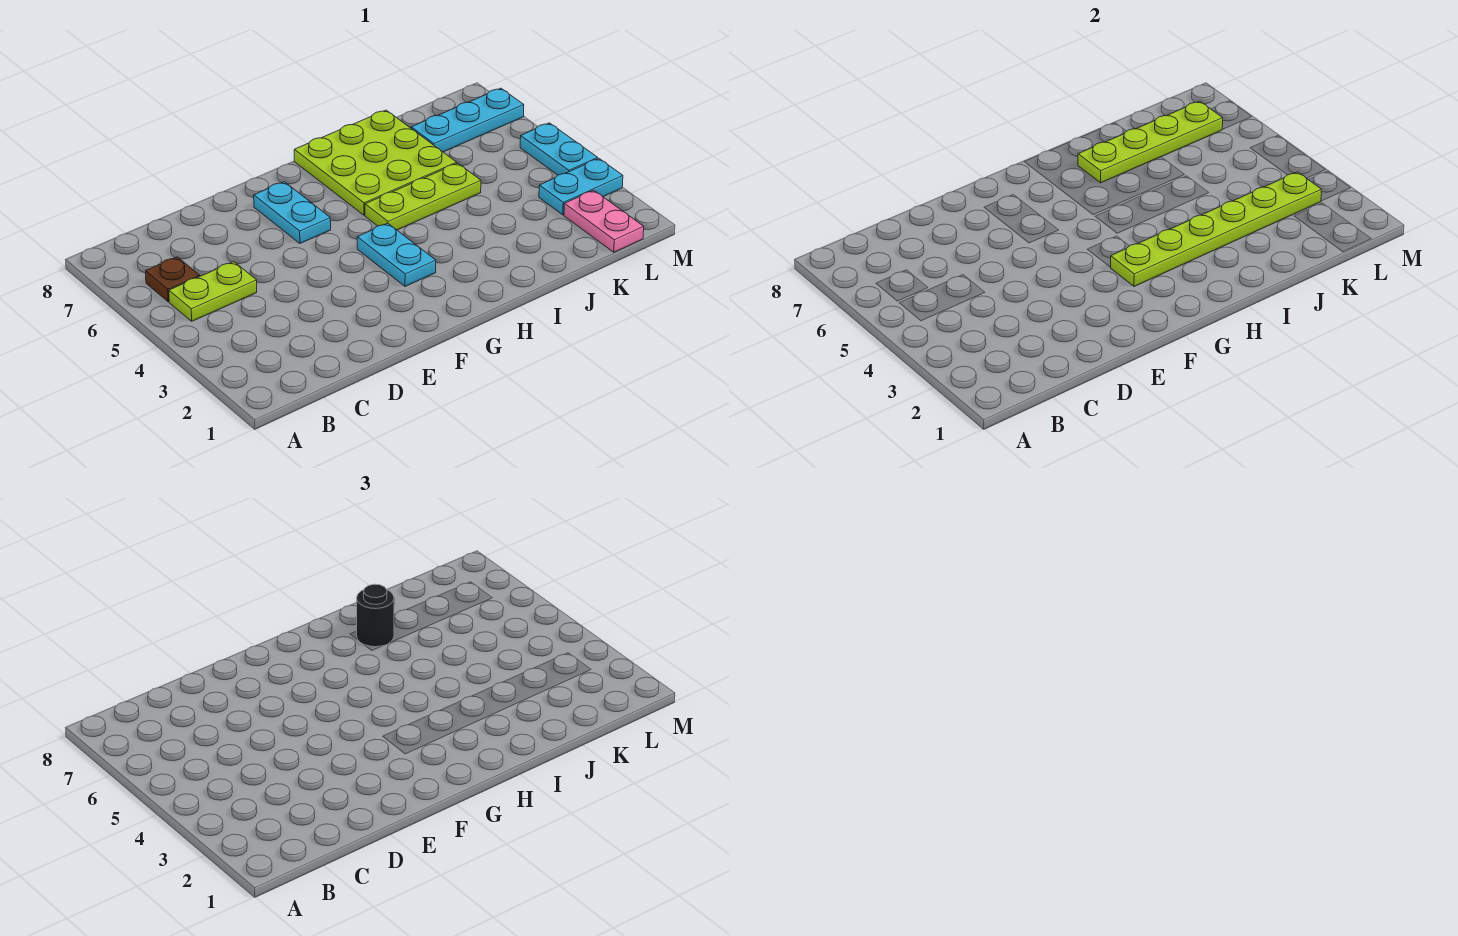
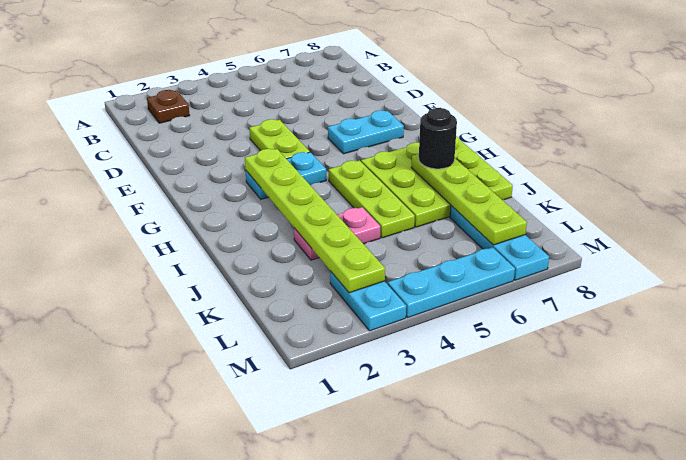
lime 1x2 plate [169,262,257,321] -> lime 1x2 plate moved to [249,119,310,159]
brown 1x1 plate [146,257,200,302] -> brown 1x1 plate moved to [147,90,190,123]
pink 1x2 plate [564,190,644,252] -> pink 1x2 plate moved to [294,207,380,260]
cyan 1x2 plate [520,123,598,175] -> cyan 1x3 plate [388,247,515,318]

